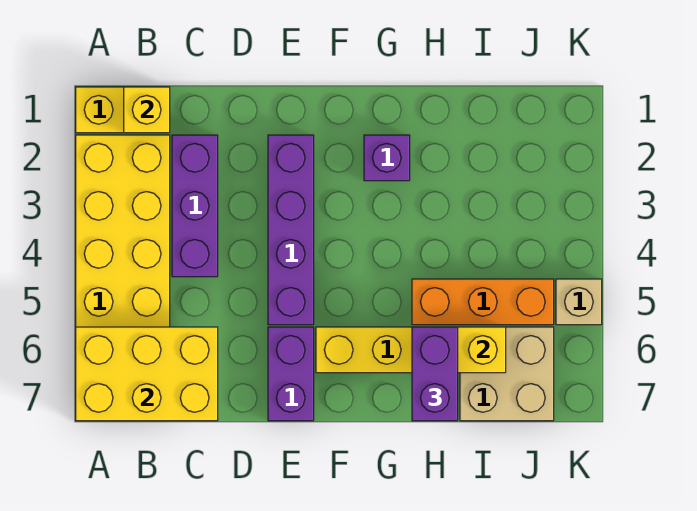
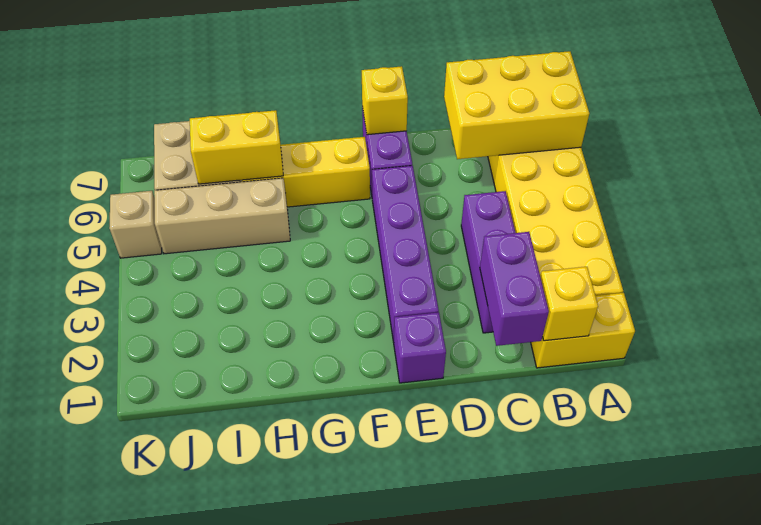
none -> yellow 1x1 brick [362,66,408,135]
purple 1x1 brick [364,135,410,181] -> purple 1x1 brick moved to [394,312,446,383]
orange 1x3 brick [412,279,554,325] -> tan 1x3 brick [154,178,290,254]
purple 1x2 brick [412,327,458,421] -> purple 1x2 brick moved to [480,232,549,346]

